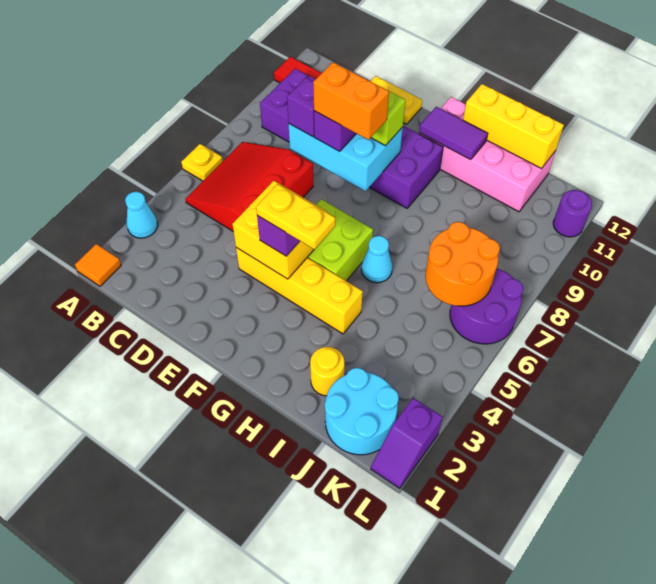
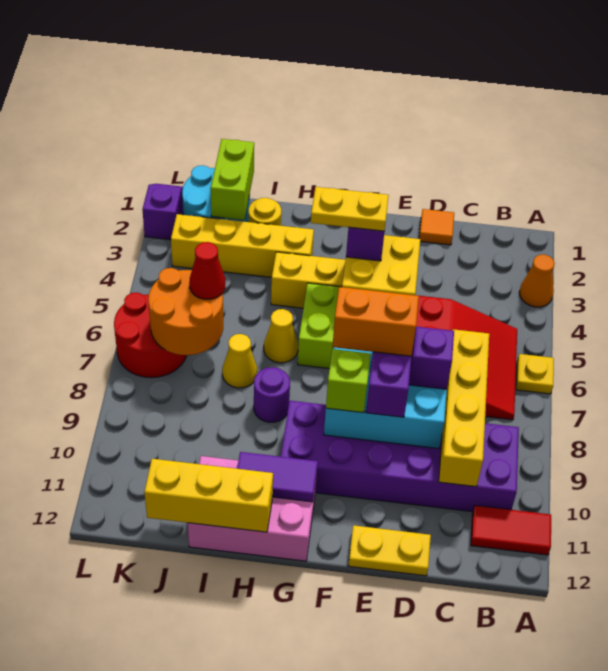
orange 1x1 tile [75,244,121,286] -> orange 1x1 tile moved to [419,209,454,245]
cyan 1x1 cone [125,192,158,238] -> orange 1x1 cone [519,255,555,307]
none -> yellow 1x4 brick [439,329,489,487]
pink 2x4 brick [419,97,555,212] -> pink 2x3 brick [188,456,317,561]
none -> yellow 1x4 brick [171,214,314,277]
cyan 1x1 cone [361,236,392,283] -> yellow 1x1 cone [264,309,298,363]
none -> yellow 1x1 cone [222,334,257,388]
none -> lime 1x2 brick [211,139,254,220]
none -> red 1x1 cone [189,242,225,299]
purple 2x2 round brick [450,268,523,344] -> red 2x2 round brick [114,293,187,378]
purple 1x1 round brick [553,190,592,237] -> purple 1x1 round brick moved to [254,367,290,422]

